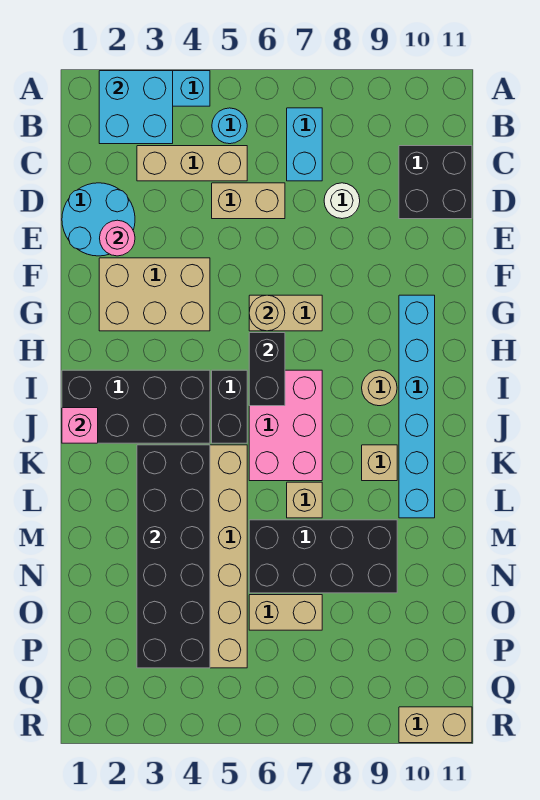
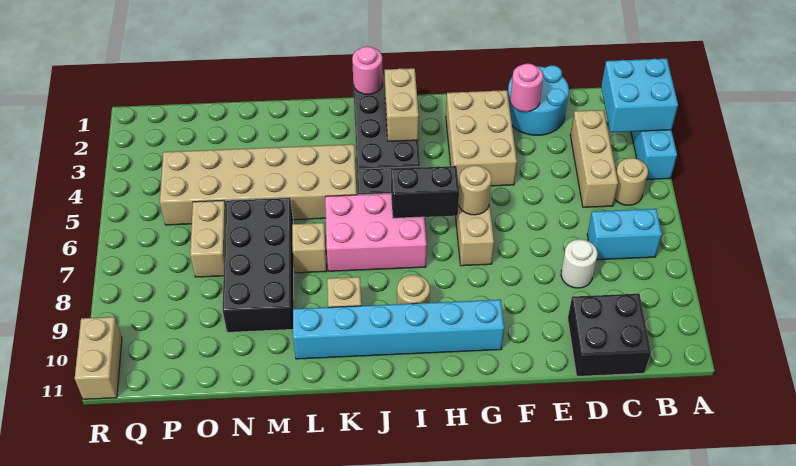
cyan 1x1 round brick [212,108,247,144] -> tan 1x1 round brick [615,158,648,205]
tan 1x2 brick [212,183,285,219] -> tan 1x2 brick moved to [385,68,419,141]
pink 1x1 brick [62,408,98,443] -> pink 1x1 round brick [352,46,383,94]
black 2x6 brick [137,445,210,668] -> none

